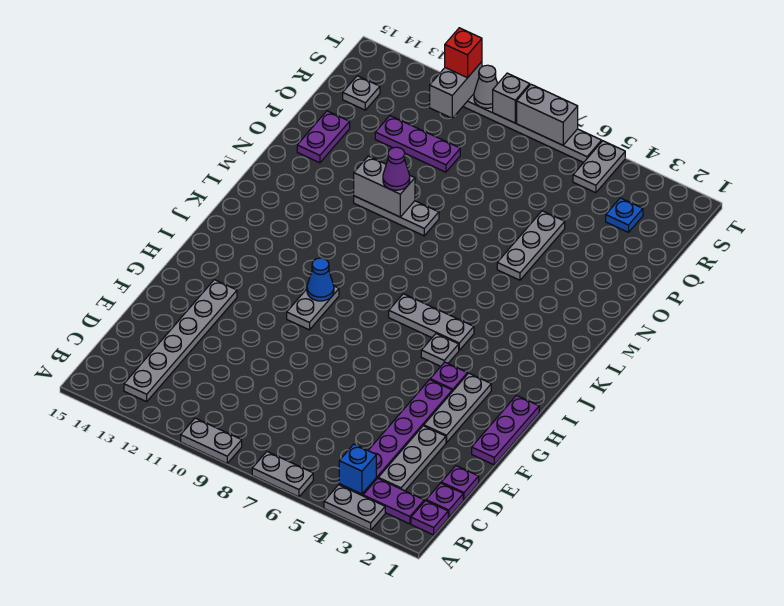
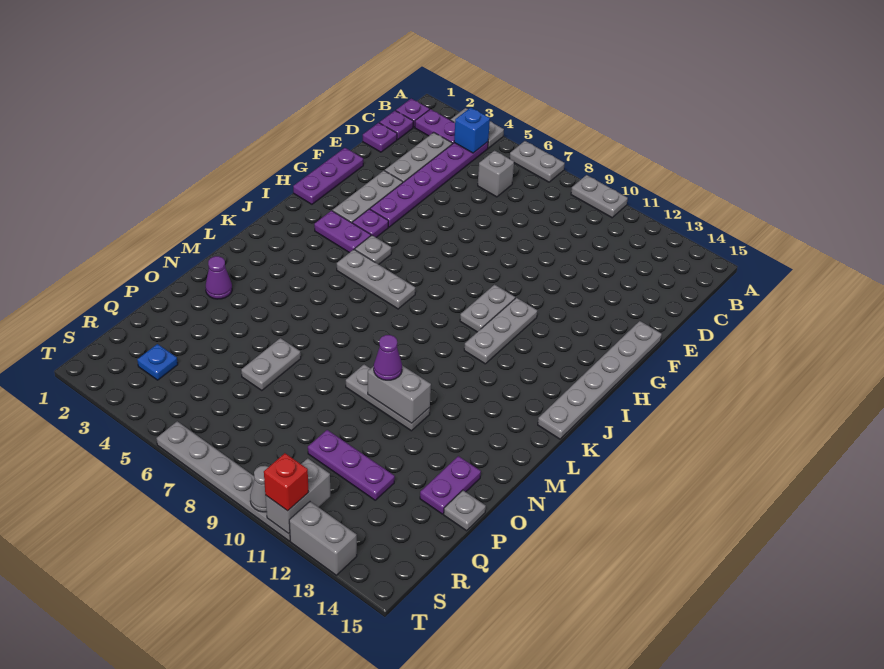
grey 1x6 plate [124,280,237,402] -> grey 1x6 plate moved to [538,321,662,439]
none -> purple 1x2 plate [314,211,371,253]
blue 1x1 cone [307,258,334,301] -> none
none -> purple 1x1 cone [206,256,232,299]
grey 1x3 plate [497,211,565,280] -> grey 1x3 plate moved to [464,298,537,364]
grey 1x1 plate [343,76,380,110] -> grey 1x1 plate moved to [444,490,486,531]
grey 1x2 plate [573,141,625,193] -> grey 1x2 plate moved to [241,338,301,391]
grey 1x2 brick [517,84,578,145] -> grey 1x2 brick moved to [289,502,357,575]
grey 1x1 brick [493,73,530,123] -> grey 1x1 brick moved to [478,151,514,197]

